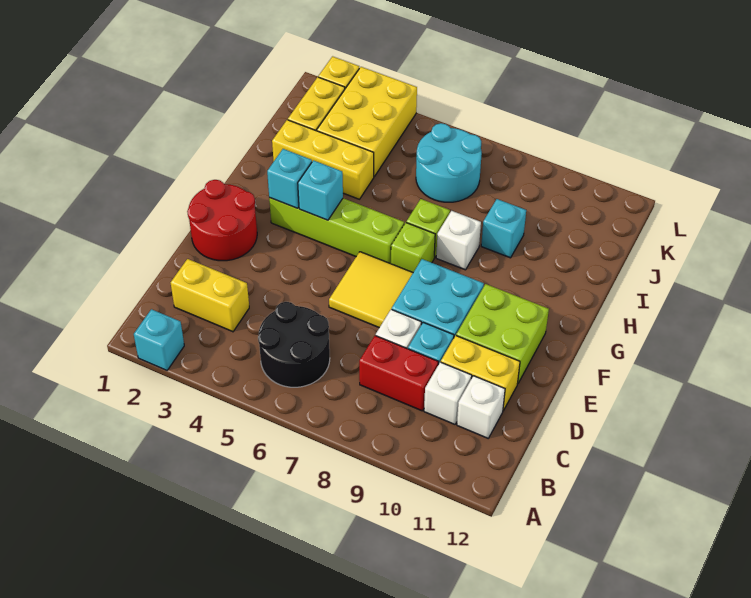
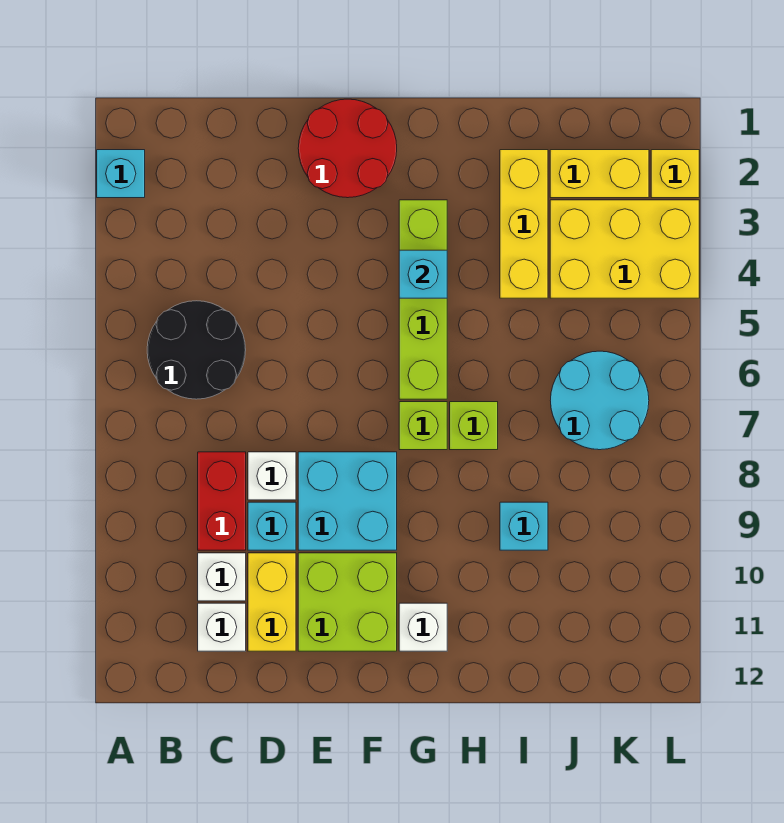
yellow 1x2 brick [171,259,249,332] -> none
yellow 2x2 tile [329,252,413,328] -> none
cyan 1x1 brick [267,149,312,208] -> none
white 1x1 brick [436,211,481,270] -> white 1x1 brick moved to [399,603,447,651]

